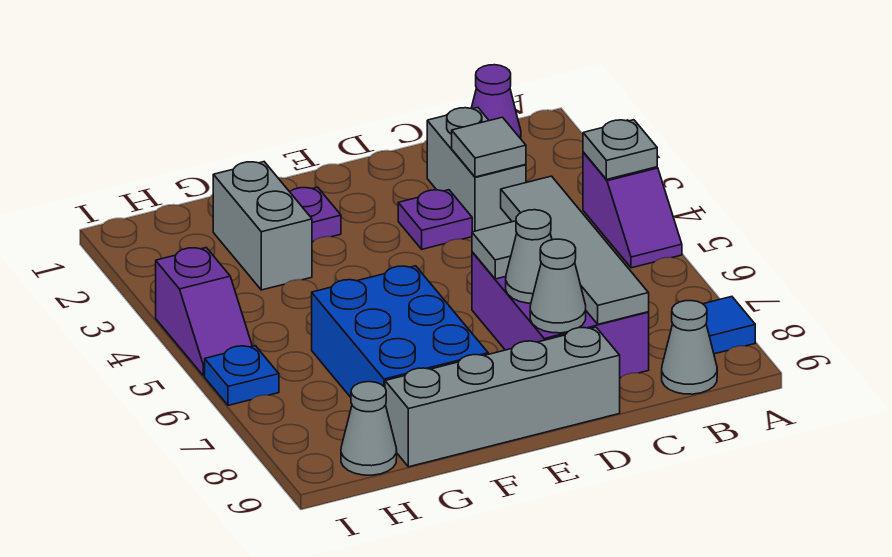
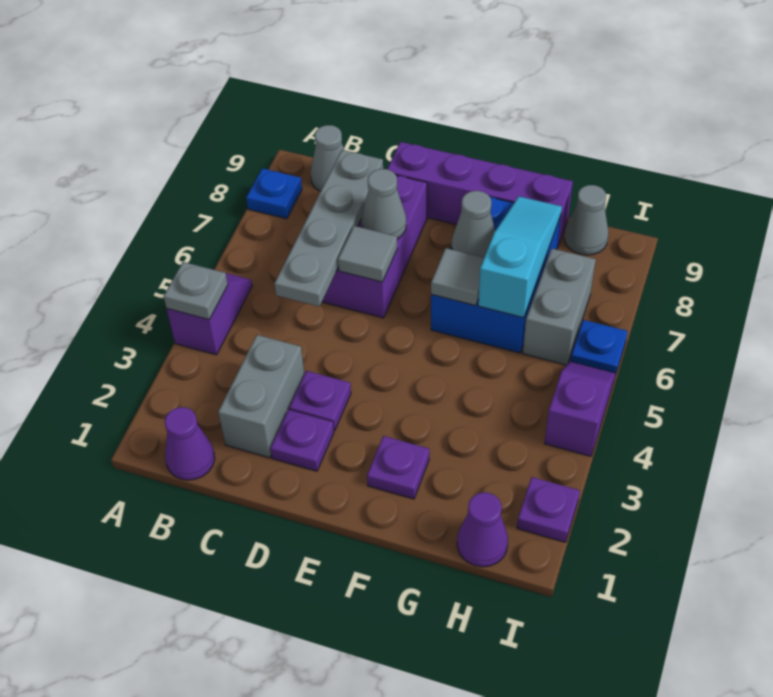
blue 1x1 tile [703,297,755,354] -> blue 1x1 plate [246,168,302,219]
grey 1x1 tile [452,117,526,177] -> grey 1x1 tile moved to [431,248,484,306]
grey 1x4 tile [501,176,649,324] -> grey 1x4 plate [274,150,383,307]
none -> purple 1x1 plate [270,410,334,471]
grey 1x1 cone [530,239,586,333] -> grey 1x1 cone moved to [452,191,495,257]
grey 1x4 brick [385,327,620,467] -> purple 1x4 brick [387,142,573,248]
grey 1x2 brick [213,162,312,290] -> grey 1x2 brick moved to [523,248,596,365]
none -> cyan 1x3 slope [478,196,562,318]
none -> purple 1x1 cone [457,492,508,567]
none -> purple 1x1 plate [517,477,580,542]

